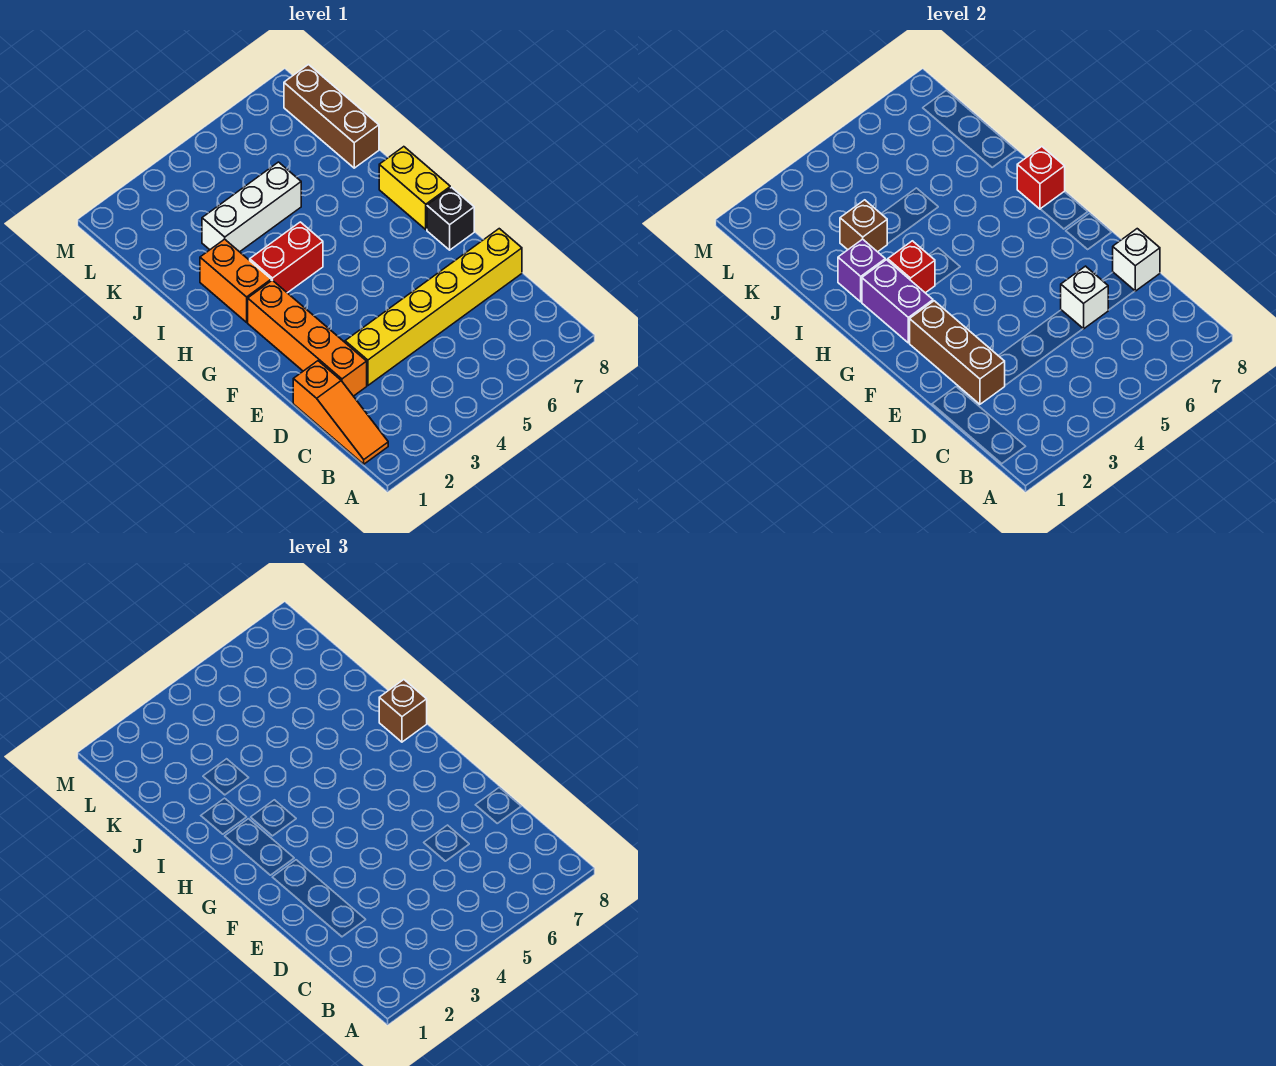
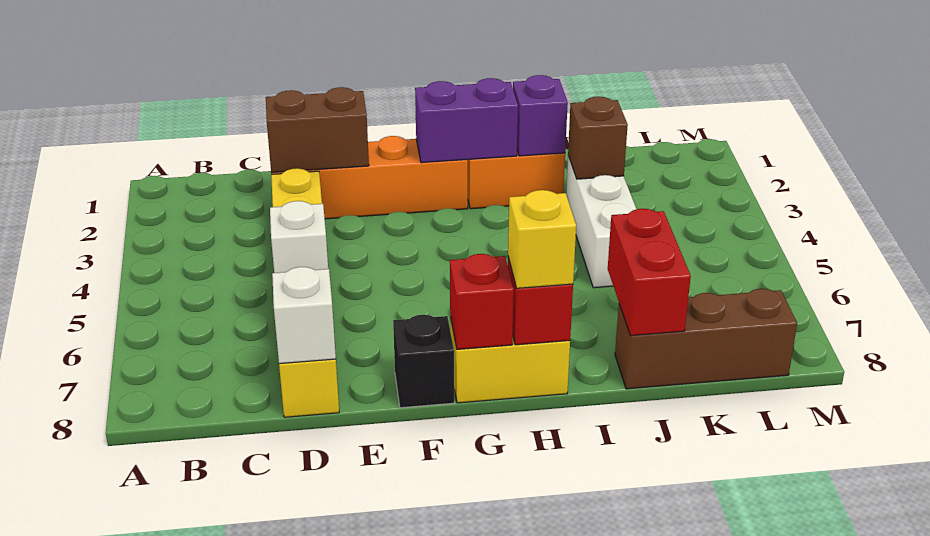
orange 1x3 slope [293,361,388,464] -> none
brown 1x3 brick [910,301,1005,404] -> brown 1x2 brick [266,87,369,173]
red 1x2 brick [250,222,323,293] -> red 1x2 brick moved to [608,209,691,336]
red 1x1 brick [888,241,935,293] -> red 1x1 brick moved to [450,254,514,349]
brown 1x1 brick [379,680,427,742] -> yellow 1x1 brick [508,190,576,288]

